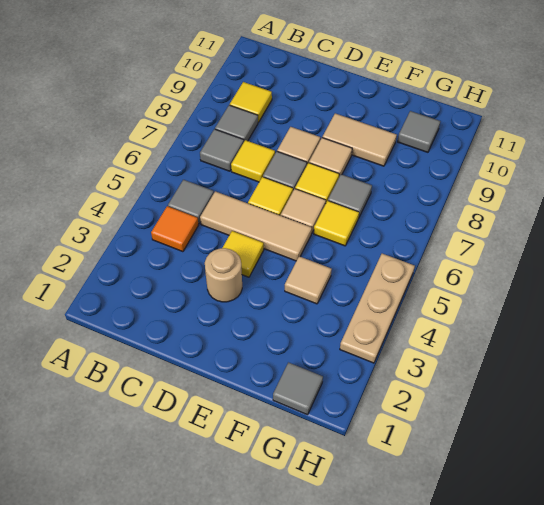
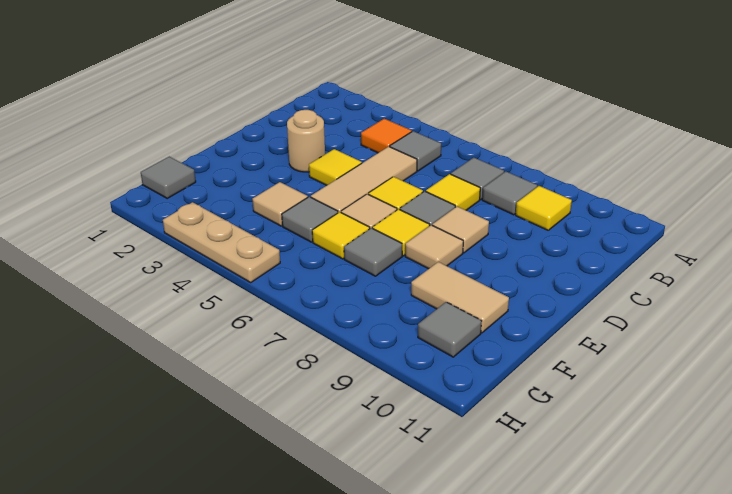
tan 1x2 tile [322,113,397,166] -> tan 1x2 tile turned to [411,262,509,333]
none -> grey 1x1 tile [282,197,338,242]

